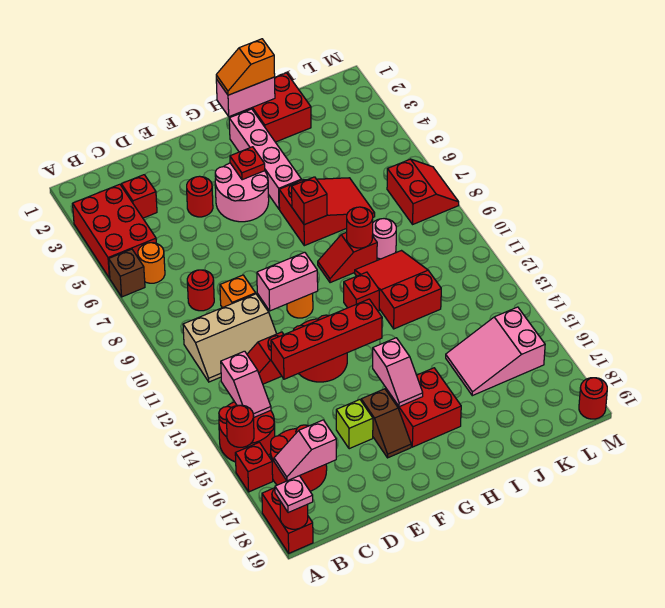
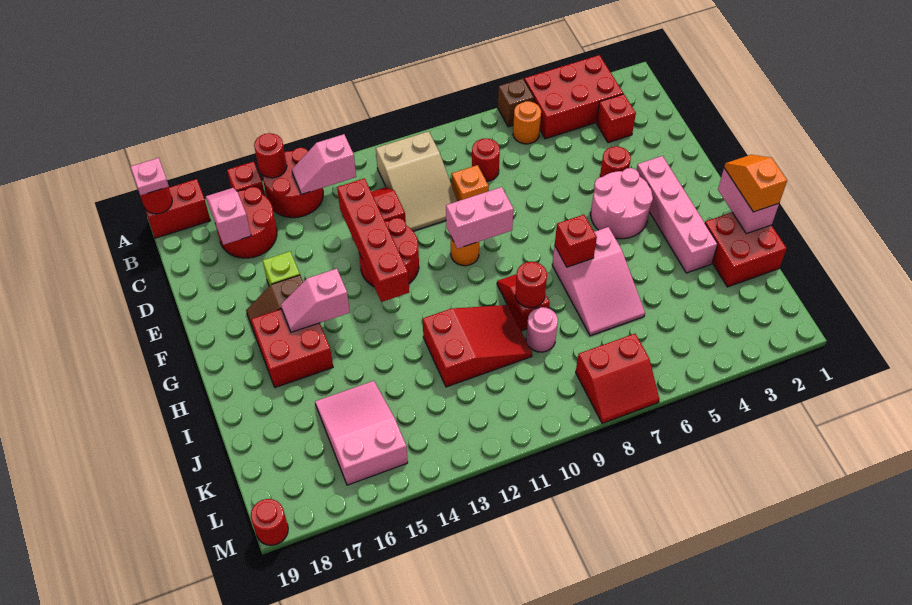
tan 2x3 slope [183,294,276,382] -> tan 2x3 slope turned to [376,131,457,231]
pink 1x2 brick [257,252,318,311] -> pink 1x2 brick turned to [446,187,514,249]
red 1x1 plate [230,147,265,180] -> none
pink 1x4 brick [229,109,301,209] -> pink 1x4 brick turned to [637,156,718,273]
red 2x3 slope [279,178,375,246] -> pink 2x3 slope [552,227,645,336]
red 1x1 brick [344,272,380,311] -> none

